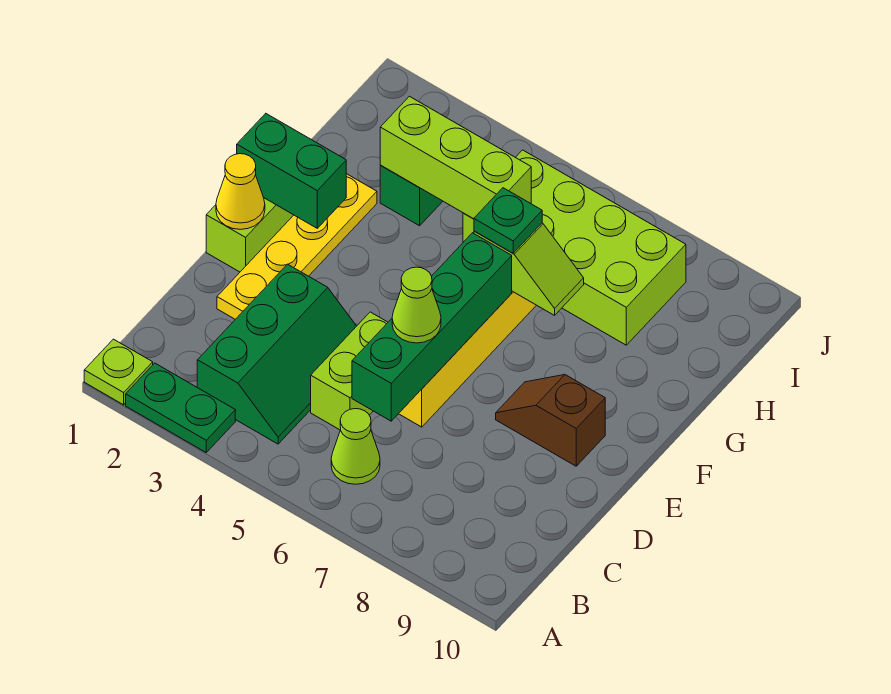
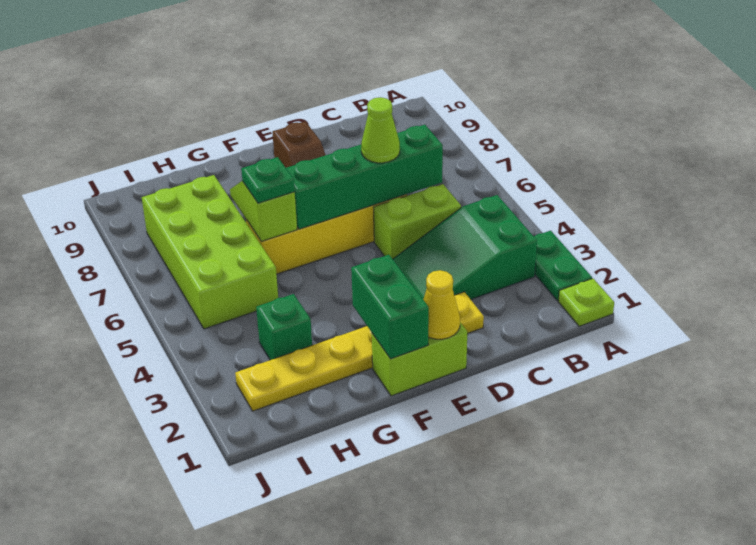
green 2x3 slope [197,264,356,444] -> green 2x3 slope turned to [393,195,537,299]
lime 1x1 cone [331,409,380,484] -> none
yellow 1x4 plate [217,174,377,319] -> yellow 1x6 plate [235,292,484,411]
lime 1x3 brick [380,96,531,219] -> none

